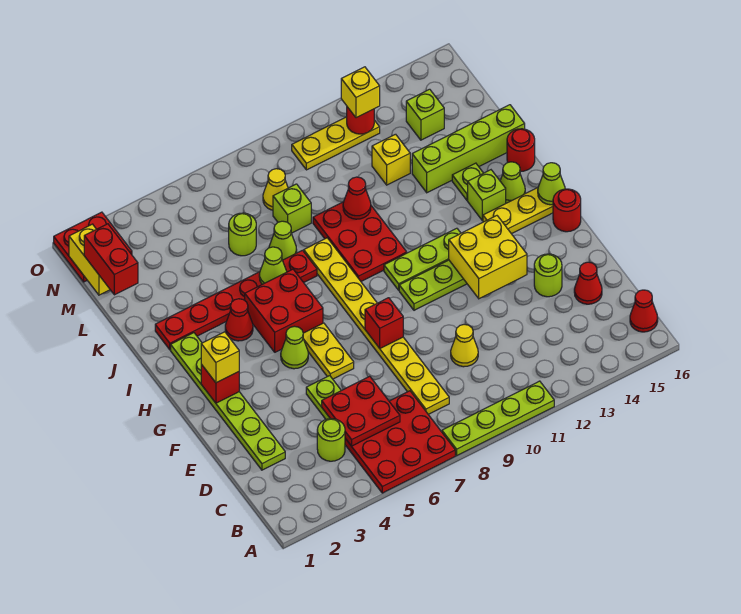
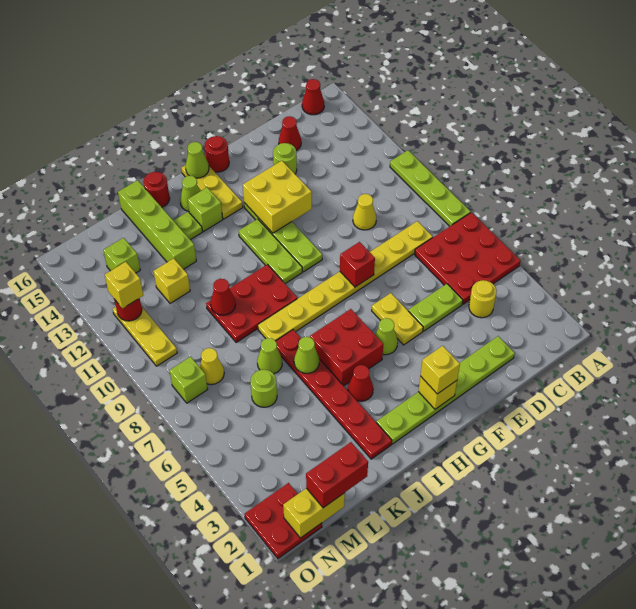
lime 1x1 round brick [317,419,345,461] -> yellow 1x1 round brick [469,280,497,318]
red 2x2 plate [322,376,400,446] -> none
yellow 1x2 plate [303,323,354,379] -> yellow 1x2 plate turned to [372,293,423,345]
red 1x1 brick [201,364,239,403] -> yellow 1x1 brick [418,376,457,409]
lime 1x1 brick [273,184,311,233] -> lime 1x1 brick moved to [170,357,208,403]

